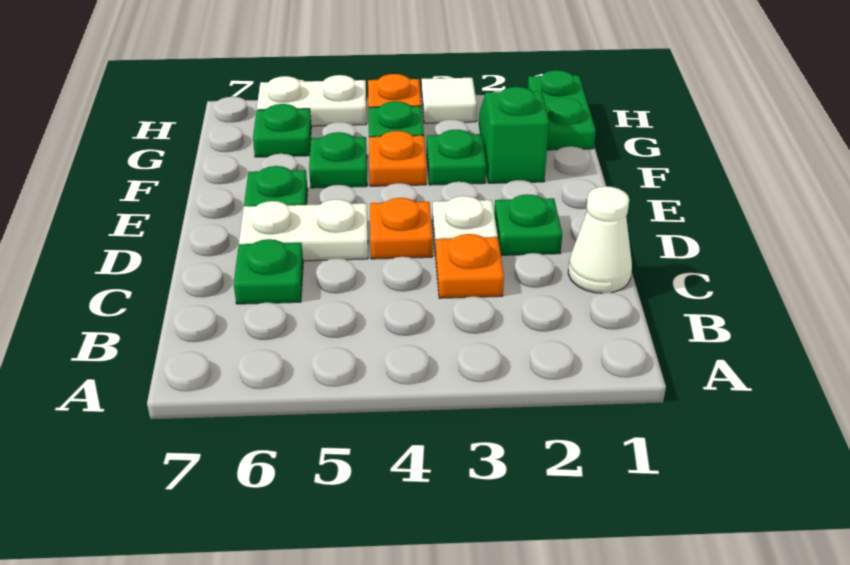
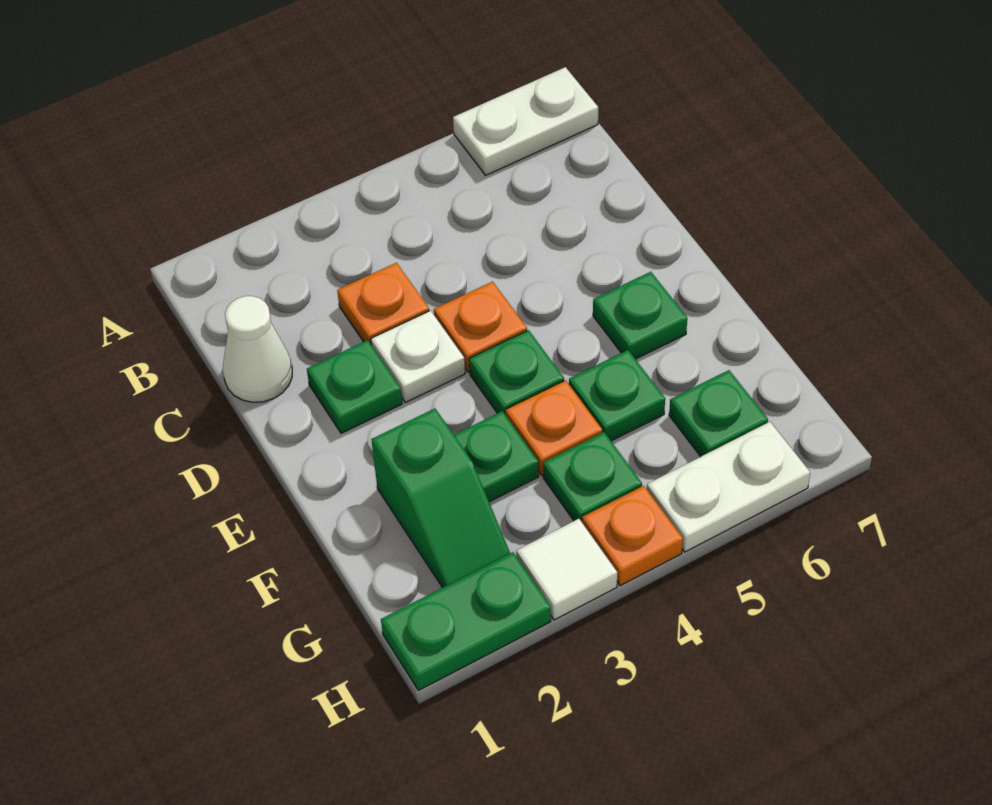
green 1x1 plate [234,239,303,304] -> green 1x1 plate moved to [469,330,564,415]
white 1x2 plate [239,199,368,261] -> white 1x2 plate moved to [453,67,598,175]
green 1x2 plate [528,70,596,150] -> green 1x2 plate turned to [381,552,551,690]

